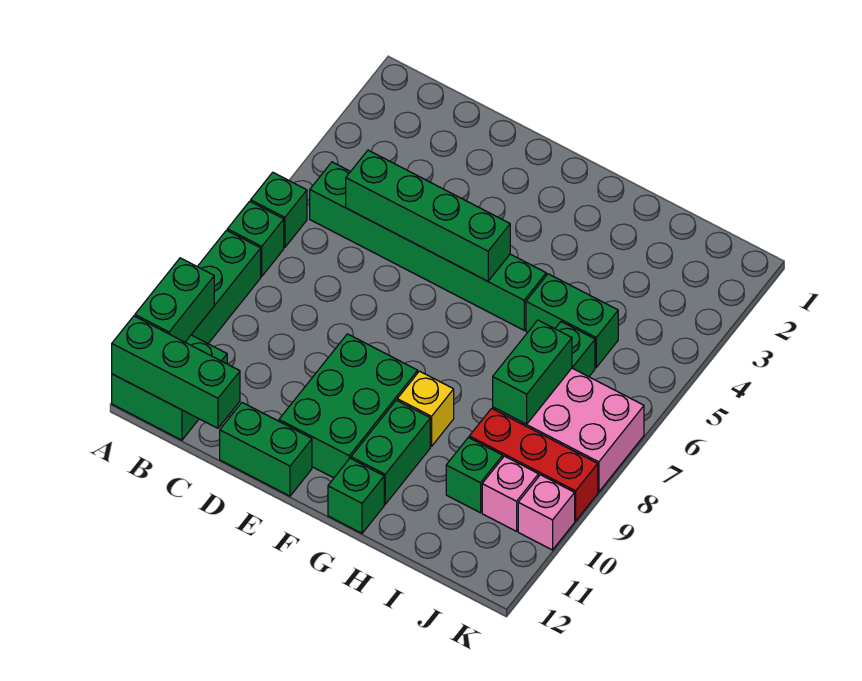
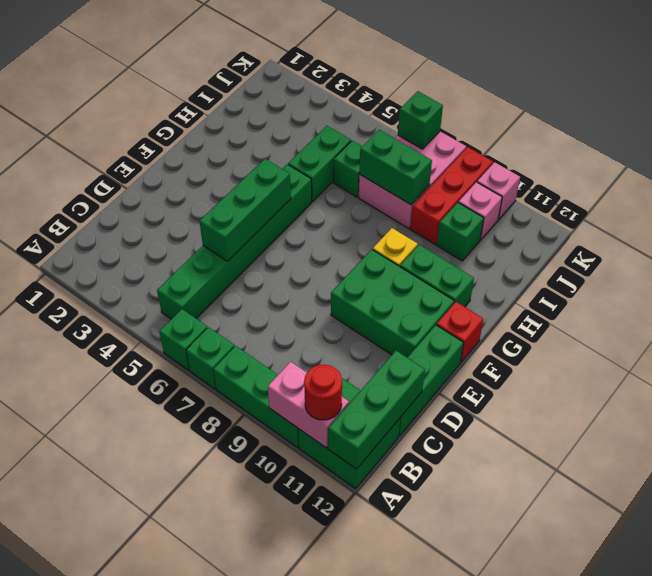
green 1x2 brick [135,258,214,342] -> pink 1x2 brick [268,362,349,448]
none -> red 1x1 round brick [304,365,342,420]
green 1x4 brick [346,150,510,281] -> green 1x3 brick [200,159,291,261]
green 1x2 brick [220,403,312,496] -> green 1x3 brick [399,325,464,436]
none -> red 1x1 brick [437,302,483,363]
green 1x1 brick [328,458,384,533] -> green 1x1 brick moved to [398,91,443,149]

